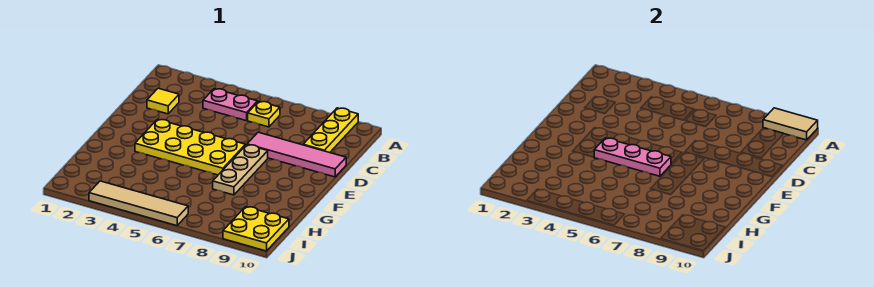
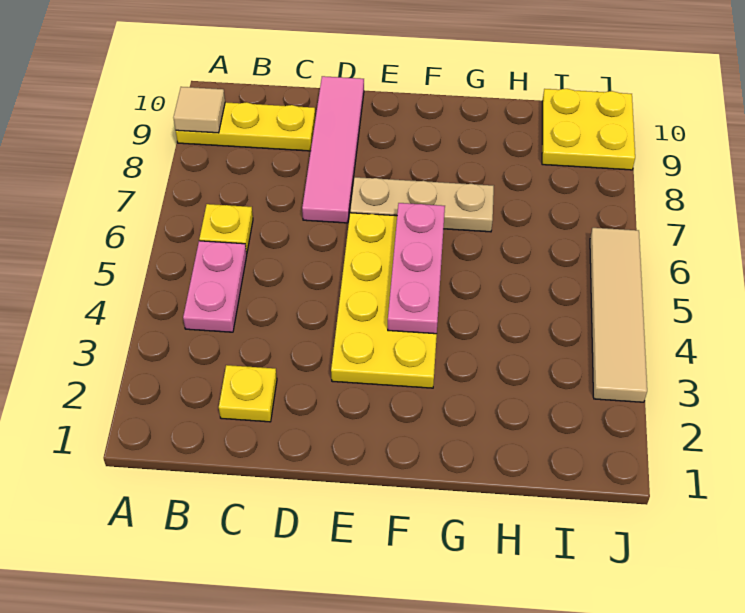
tan 1x2 tile [763,108,818,140] -> tan 1x1 tile [173,87,225,133]
yellow 1x1 tile [147,88,179,114] -> yellow 1x1 plate [219,365,277,422]

